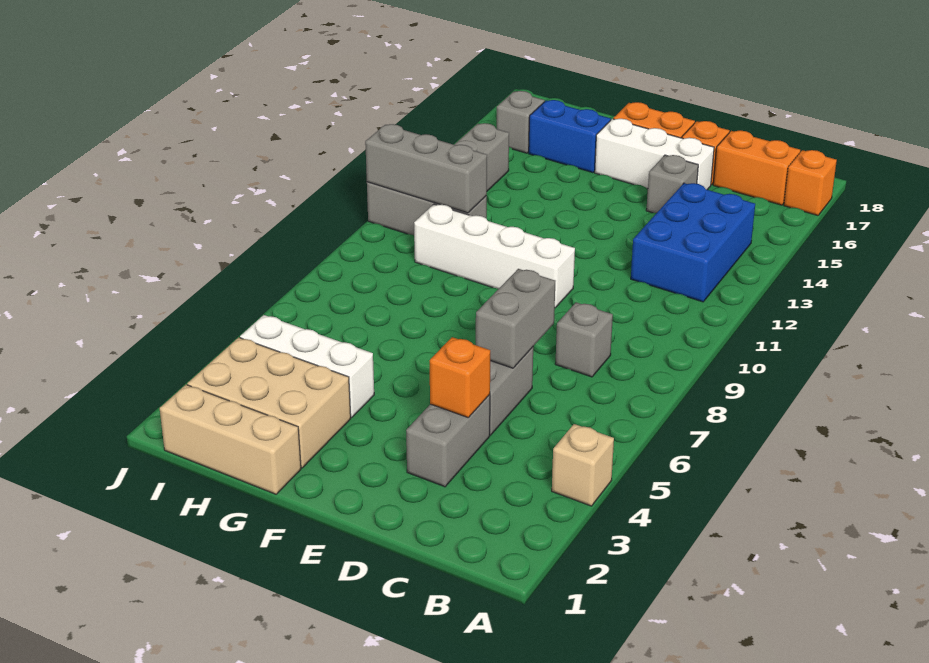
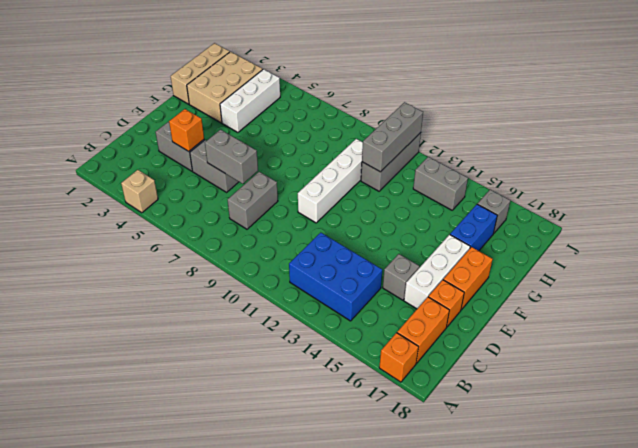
grey 1x1 brick [555,302,613,377] -> grey 1x2 brick [228,172,278,229]

